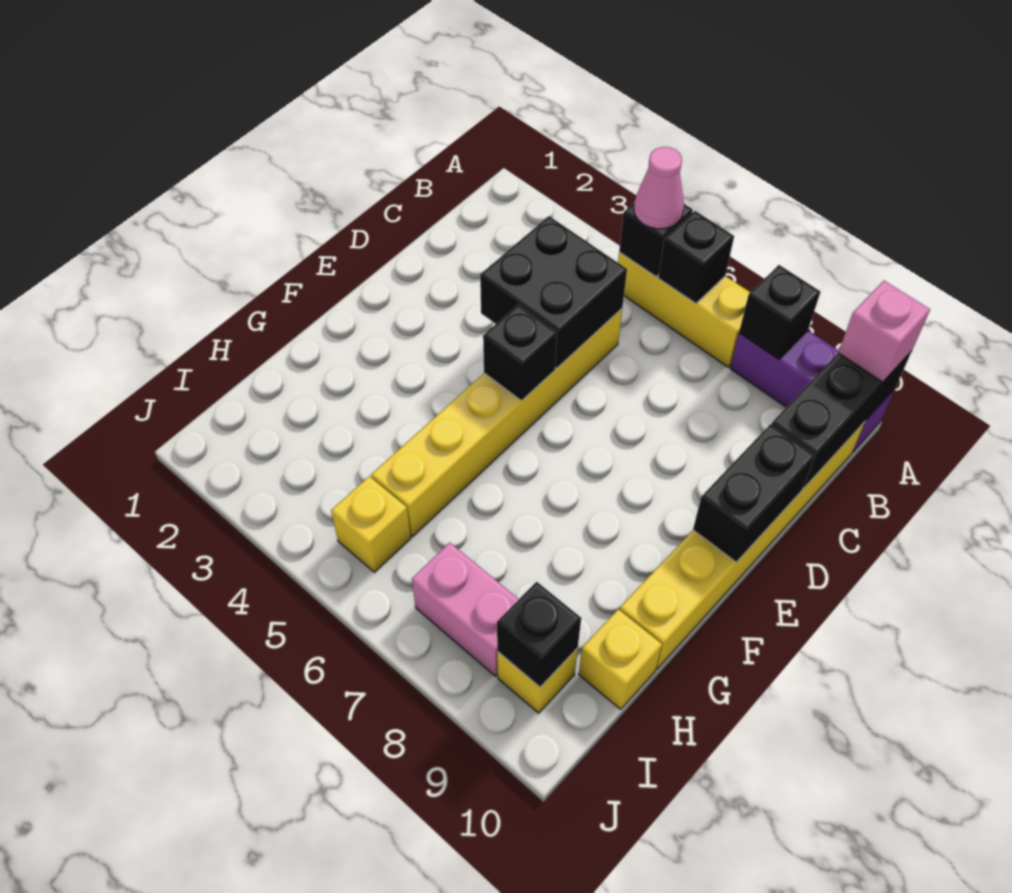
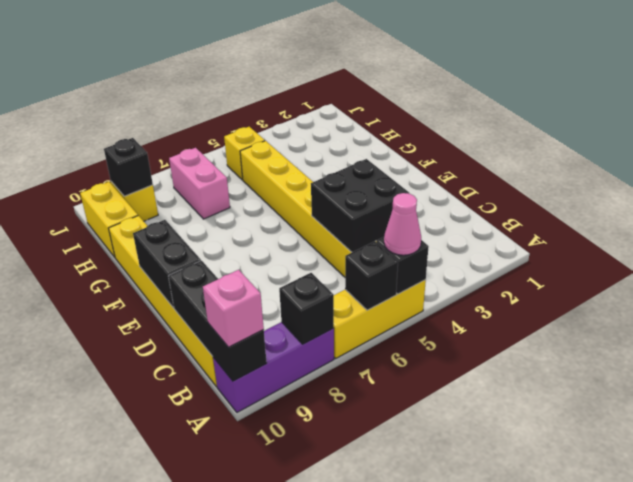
black 1x1 brick [483,305,557,401] -> none
yellow 1x1 brick [579,609,662,709] -> yellow 1x2 brick [80,182,138,257]
pink 1x2 brick [412,542,519,676] -> pink 1x2 brick turned to [169,148,230,219]

